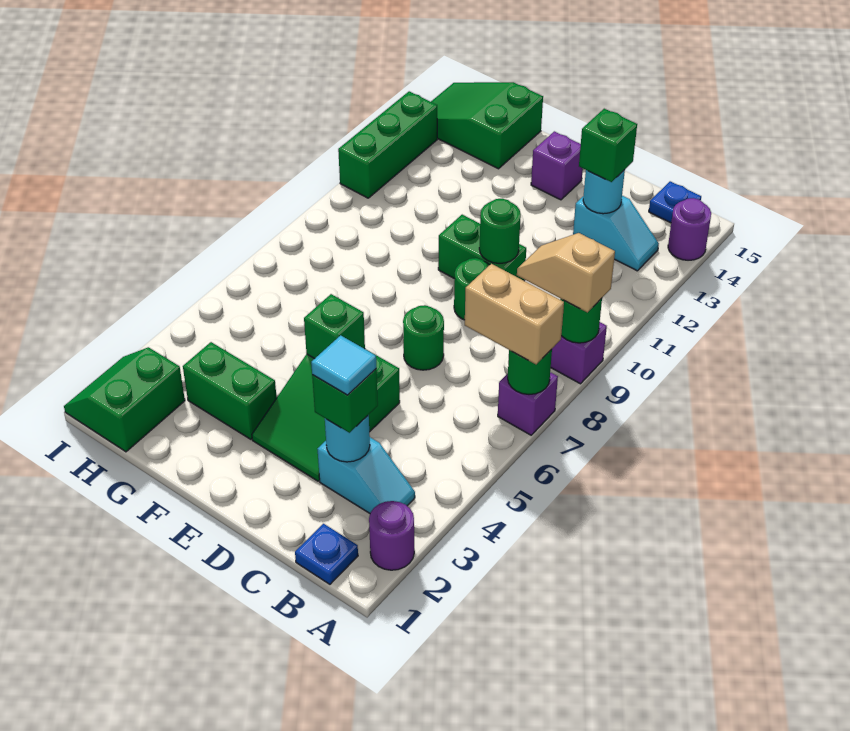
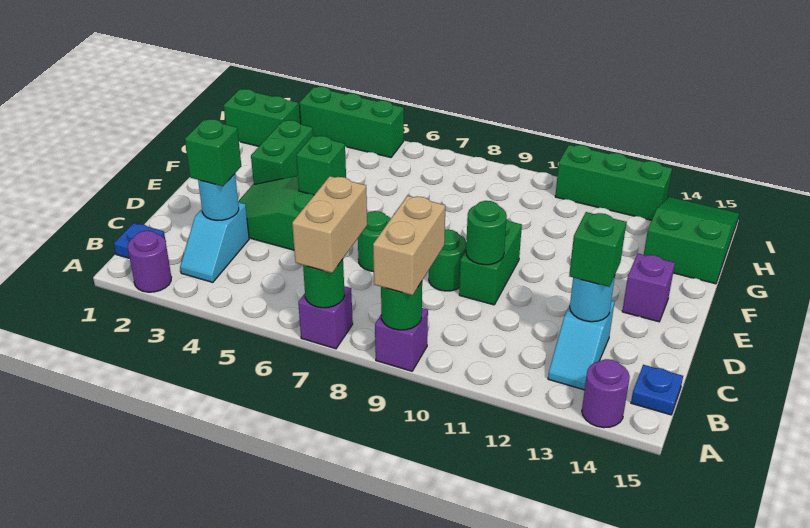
tan 1x2 slope [517,233,615,313] -> tan 1x2 brick [373,196,445,295]
cyan 1x1 tile [311,335,376,395] -> none
none -> green 1x3 brick [300,87,404,157]

